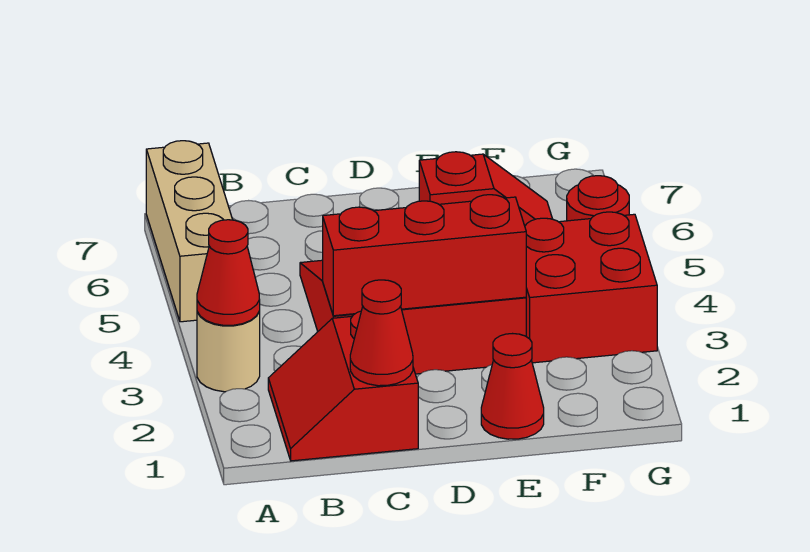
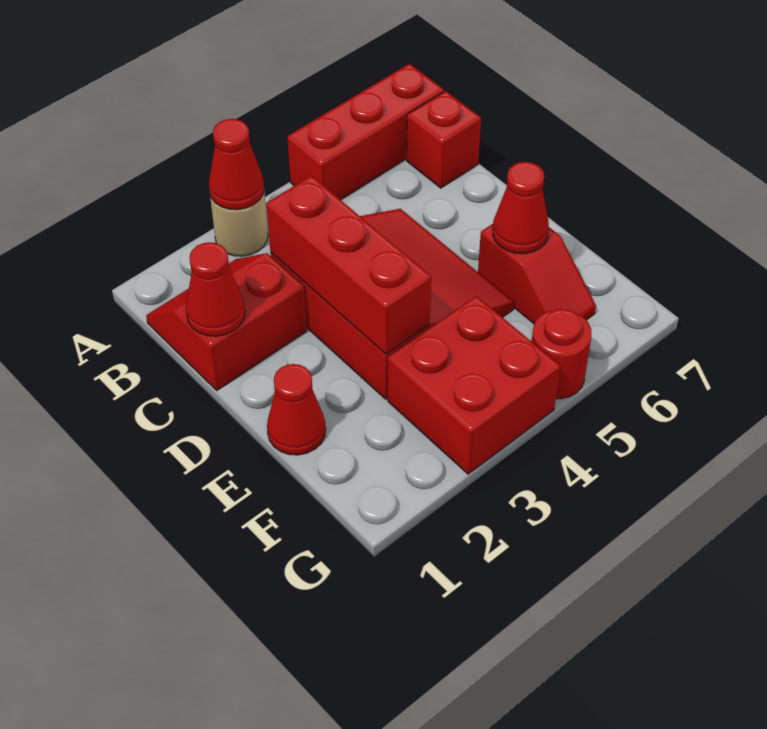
tan 1x3 brick [146,141,233,322] -> red 1x3 brick [287,64,444,200]
none -> red 1x1 brick [407,91,481,188]
none -> red 1x1 cone [493,162,549,254]

